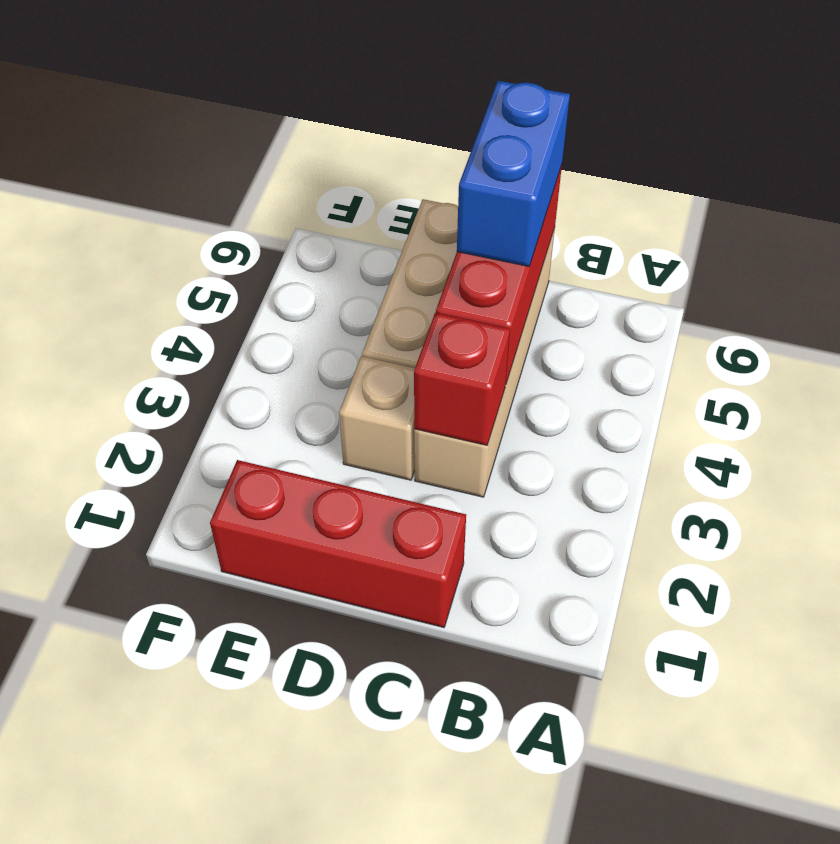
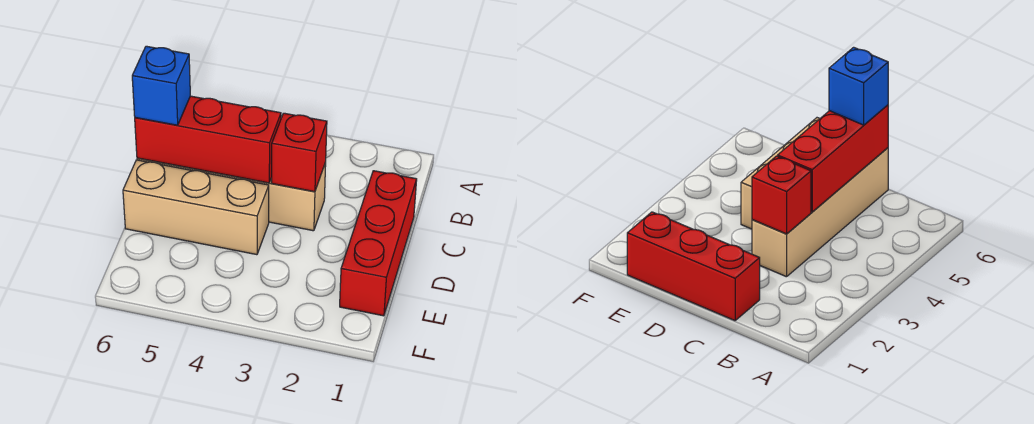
blue 1x2 brick [457,81,570,266] -> blue 1x1 brick [132,46,190,125]
tan 1x1 brick [339,356,415,480] -> none

